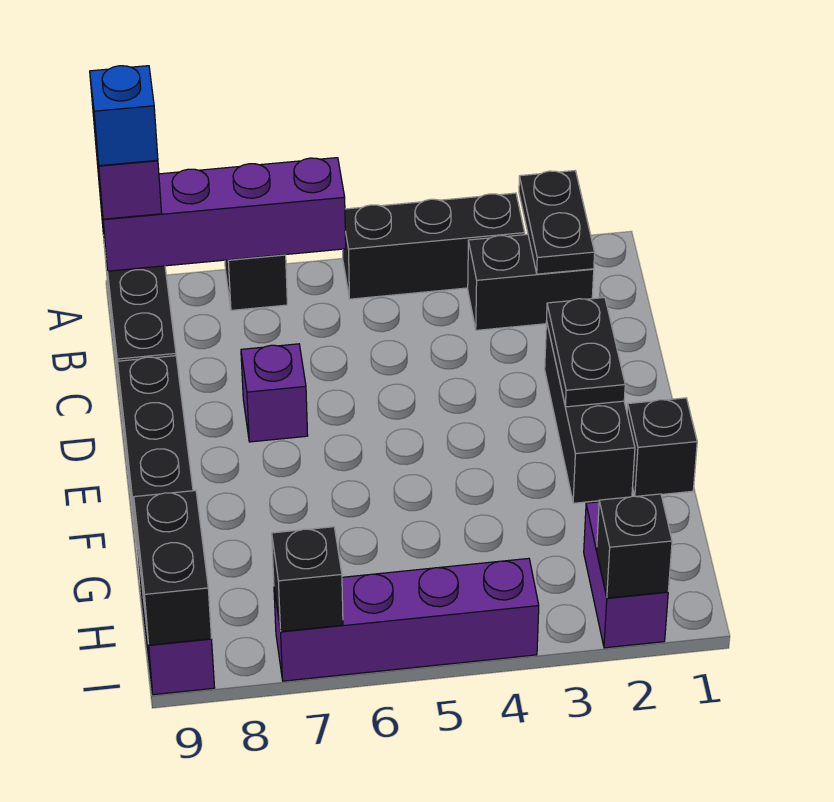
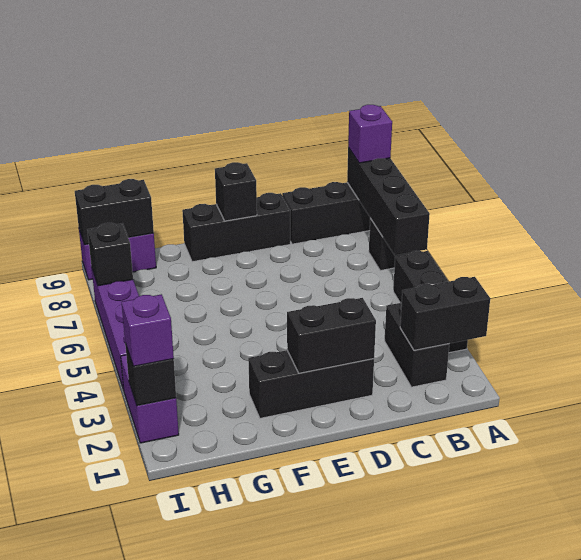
black 1x2 plate [519,171,595,274] -> black 1x2 brick [400,277,490,350]
purple 1x4 brick [99,158,346,271] -> black 1x4 brick [347,148,430,255]
blue 1x1 brick [90,66,158,166] -> none
black 1x2 plate [547,298,625,407] -> black 1x2 brick [287,298,376,373]
purple 1x1 brick [241,344,308,442] -> purple 1x1 brick moved to [122,294,174,366]
black 1x1 brick [627,398,697,496] -> black 1x1 brick moved to [215,162,257,221]
purple 1x2 brick [584,502,668,648] -> purple 1x2 brick turned to [121,355,179,443]

